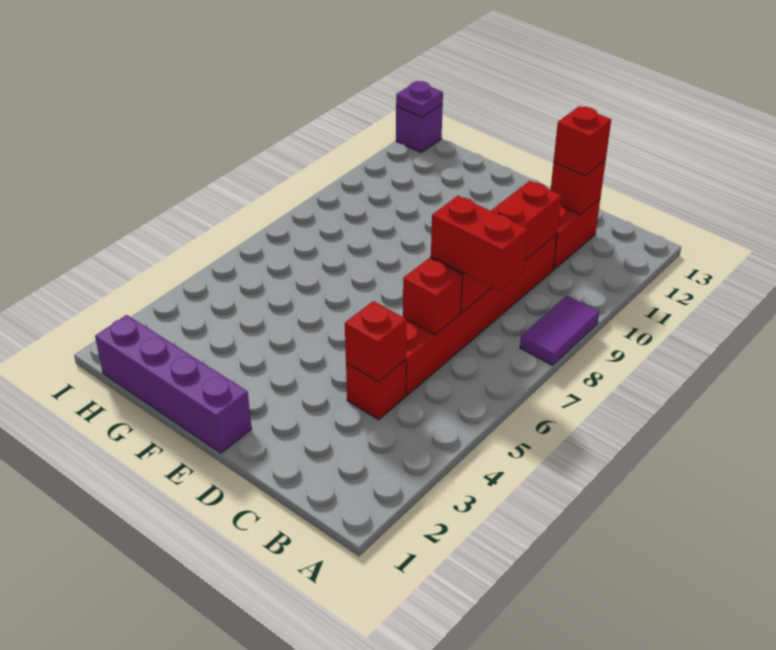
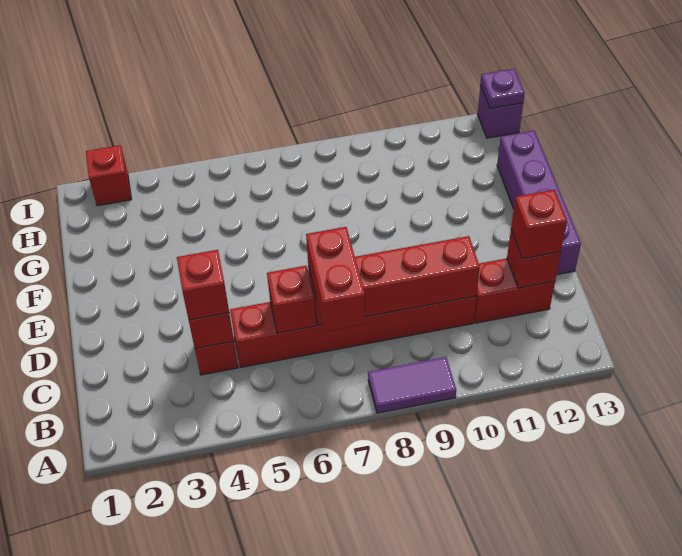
none -> red 1x1 brick [177,250,229,320]
purple 1x4 brick [95,315,252,453] -> purple 1x4 brick moved to [497,131,581,275]
none -> red 1x1 brick [86,145,131,206]

